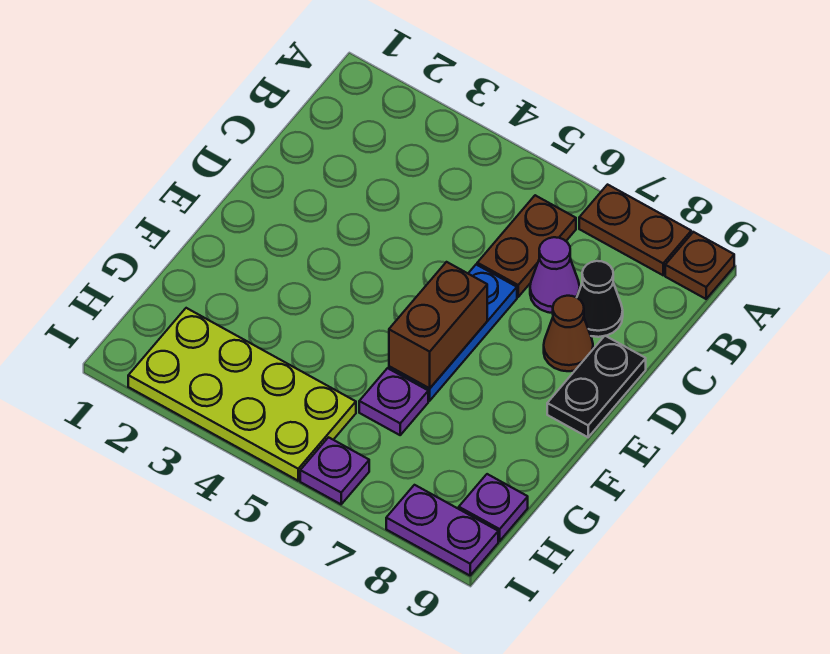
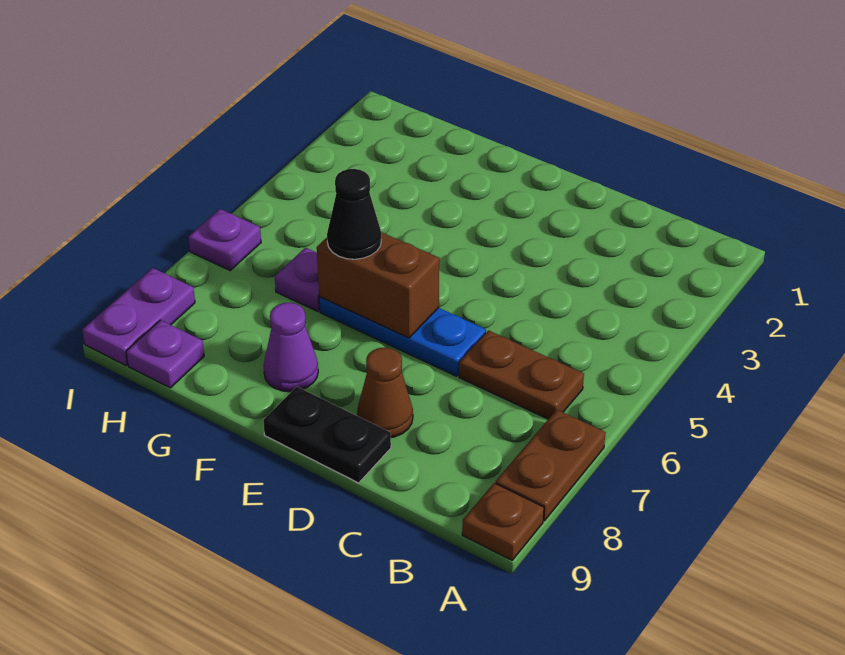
purple 1x1 cone [530,237,580,313] -> purple 1x1 cone moved to [264,303,318,392]
black 1x1 cone [577,261,623,337] -> black 1x1 cone moved to [327,169,381,259]
lime 2x4 plate [128,308,356,481] -> none

